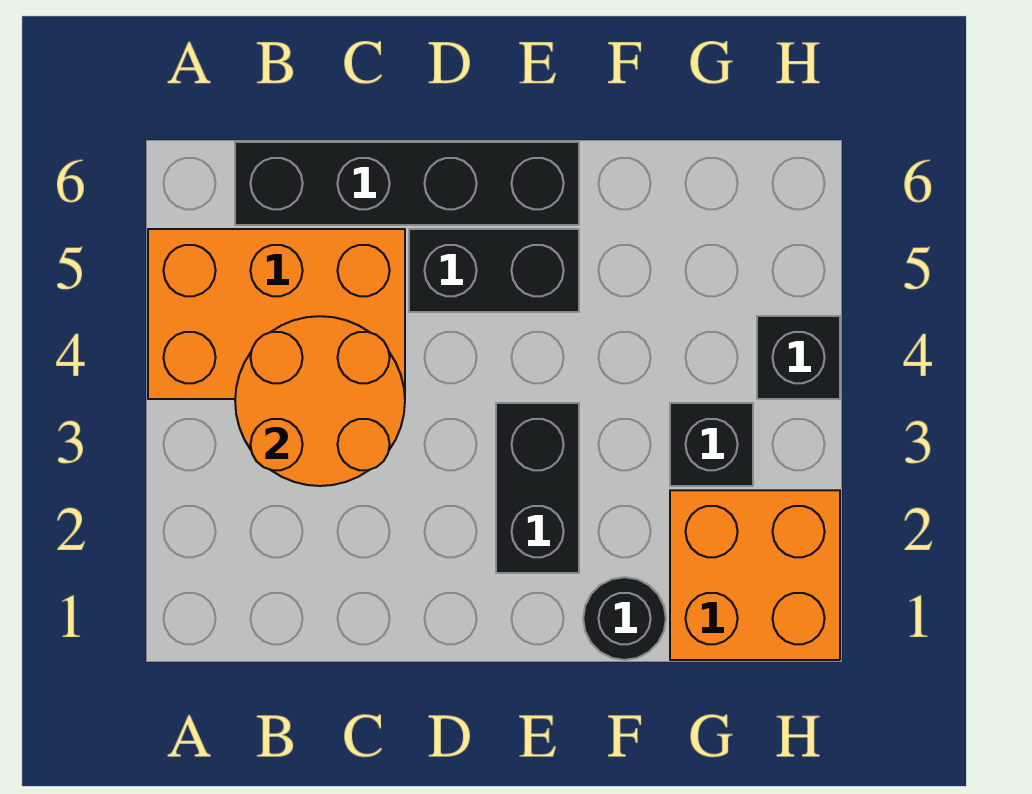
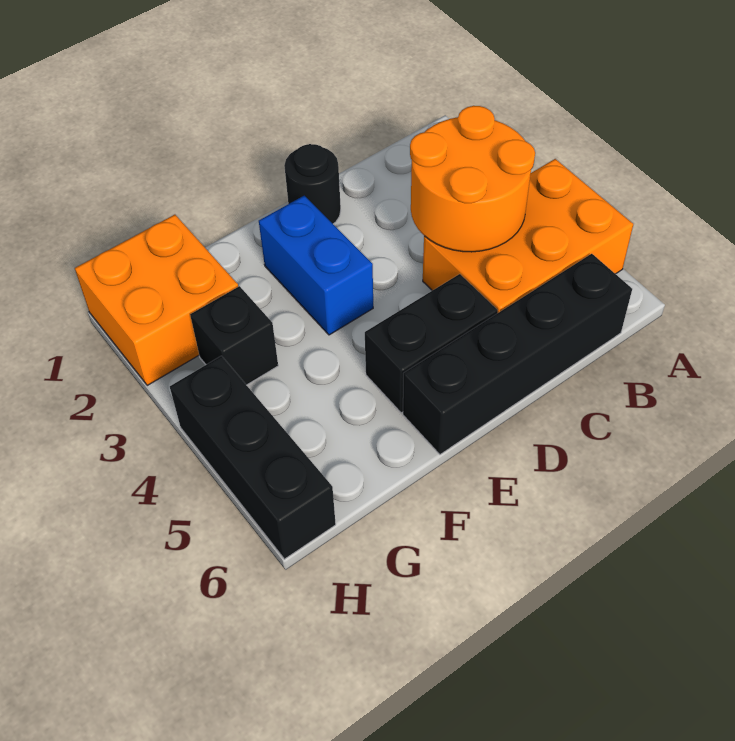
black 1x2 brick [496,403,579,573] -> blue 1x2 brick [259,196,373,335]
black 1x1 round brick [583,577,666,660] -> black 1x1 round brick moved to [284,144,341,224]
black 1x1 brick [757,316,840,399] -> black 1x3 brick [170,356,336,559]

